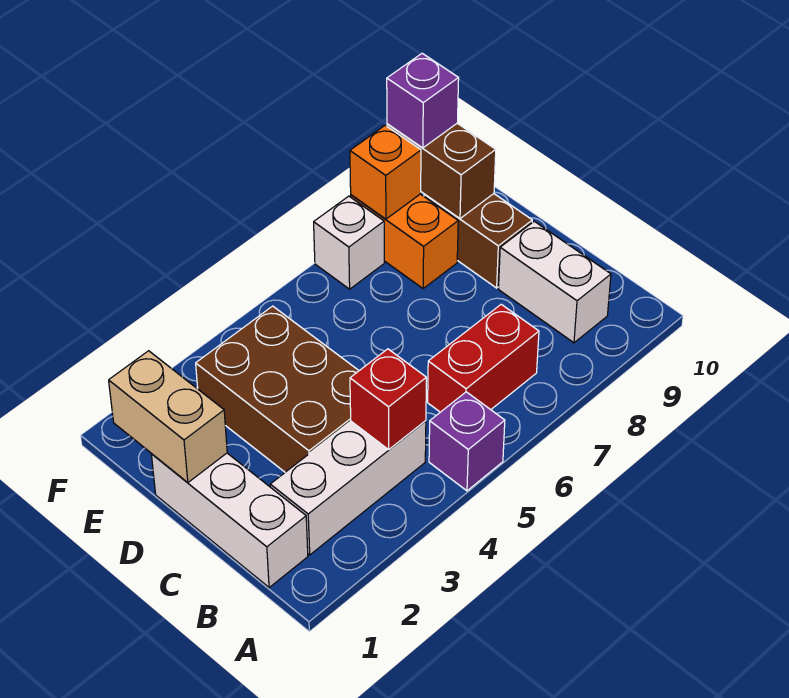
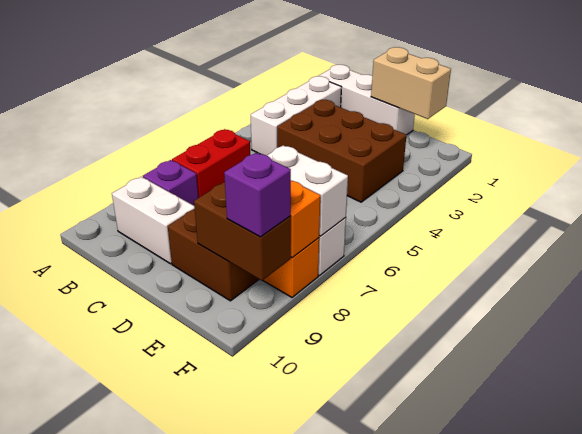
purple 1x1 brick [429,392,505,491] -> purple 1x1 brick moved to [143,160,198,205]
red 1x1 brick [350,349,426,450] -> none
none -> white 1x2 brick [267,145,348,236]

